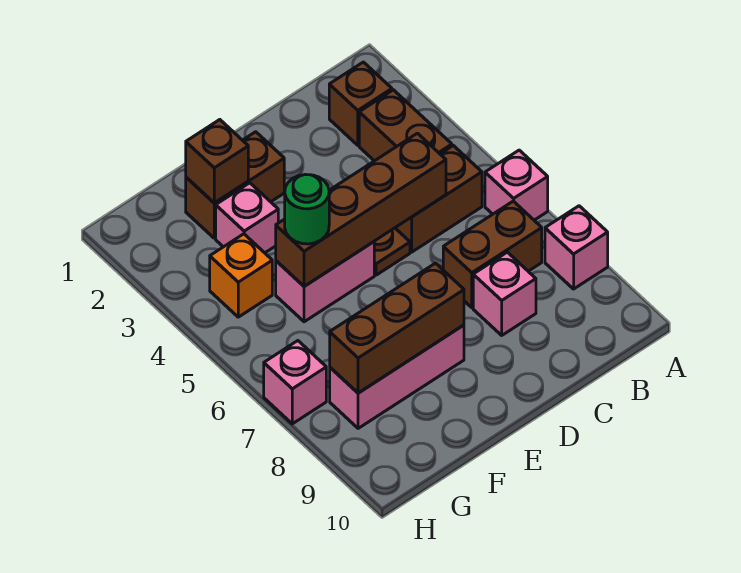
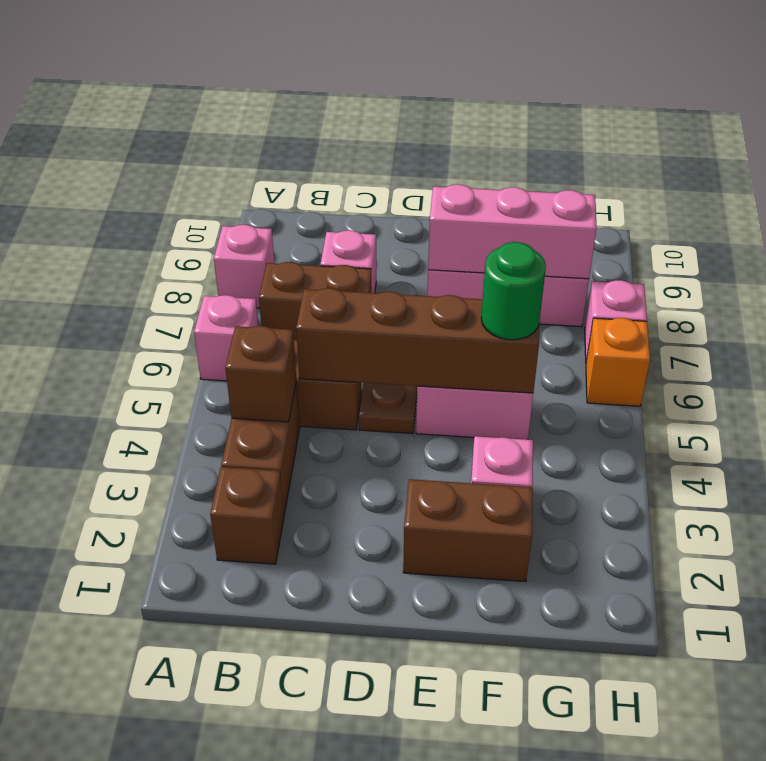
brown 1x3 brick [330,263,464,393] -> pink 1x3 brick [428,184,597,279]
brown 1x1 brick [186,120,248,203] -> brown 1x1 brick moved to [225,326,296,422]
orange 1x1 brick [210,234,272,317] -> orange 1x1 brick moved to [586,318,650,406]

